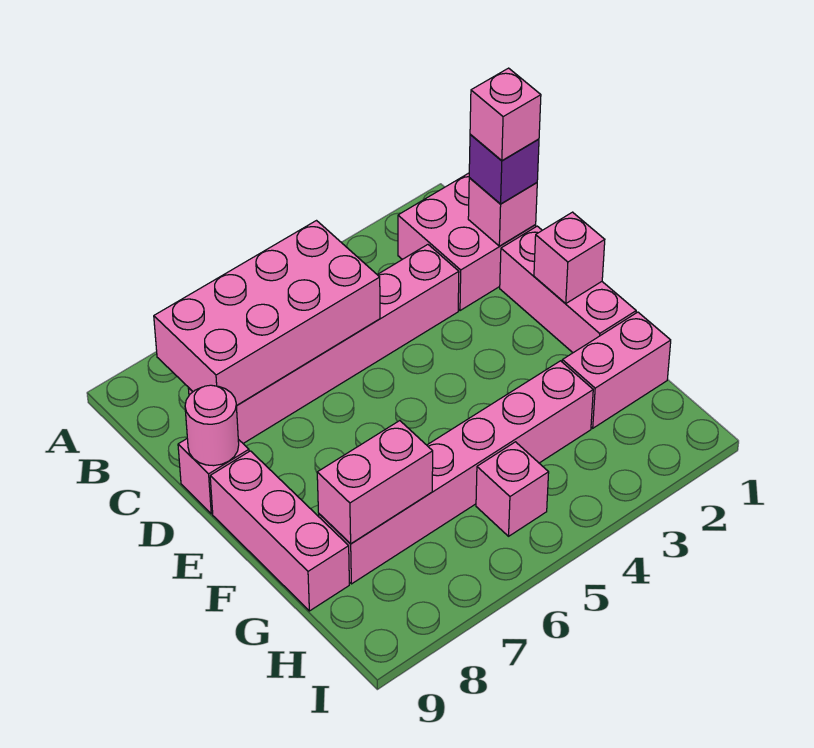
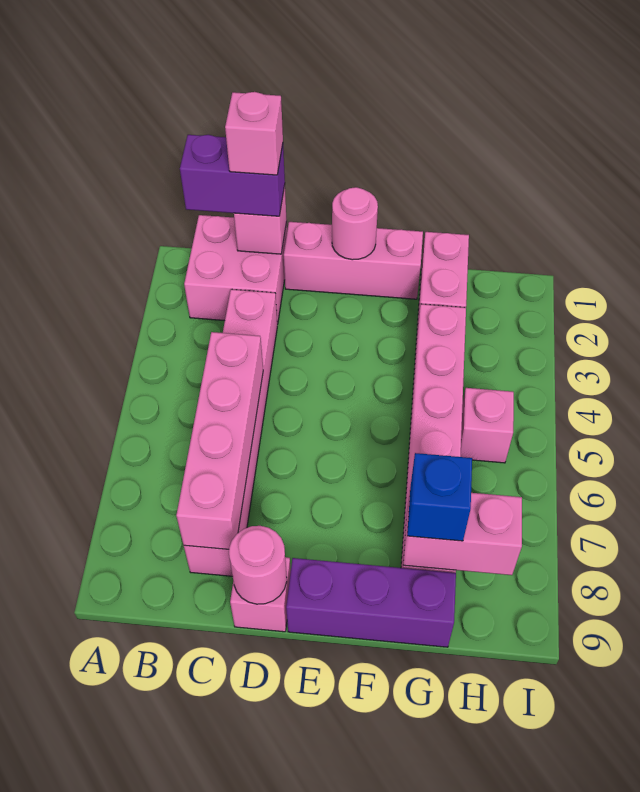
pink 2x4 brick [154,221,380,406] -> pink 1x4 brick [176,332,263,549]
purple 1x1 brick [469,135,539,204] -> purple 1x2 brick [180,135,285,216]
pink 1x1 brick [534,212,605,304] -> pink 1x1 round brick [332,187,378,260]
pink 1x3 brick [210,451,349,611] -> purple 1x3 brick [286,558,456,647]
pink 1x2 brick [317,421,433,544] -> pink 1x2 brick turned to [403,493,522,575]
none -> blue 1x1 brick [407,453,472,541]

